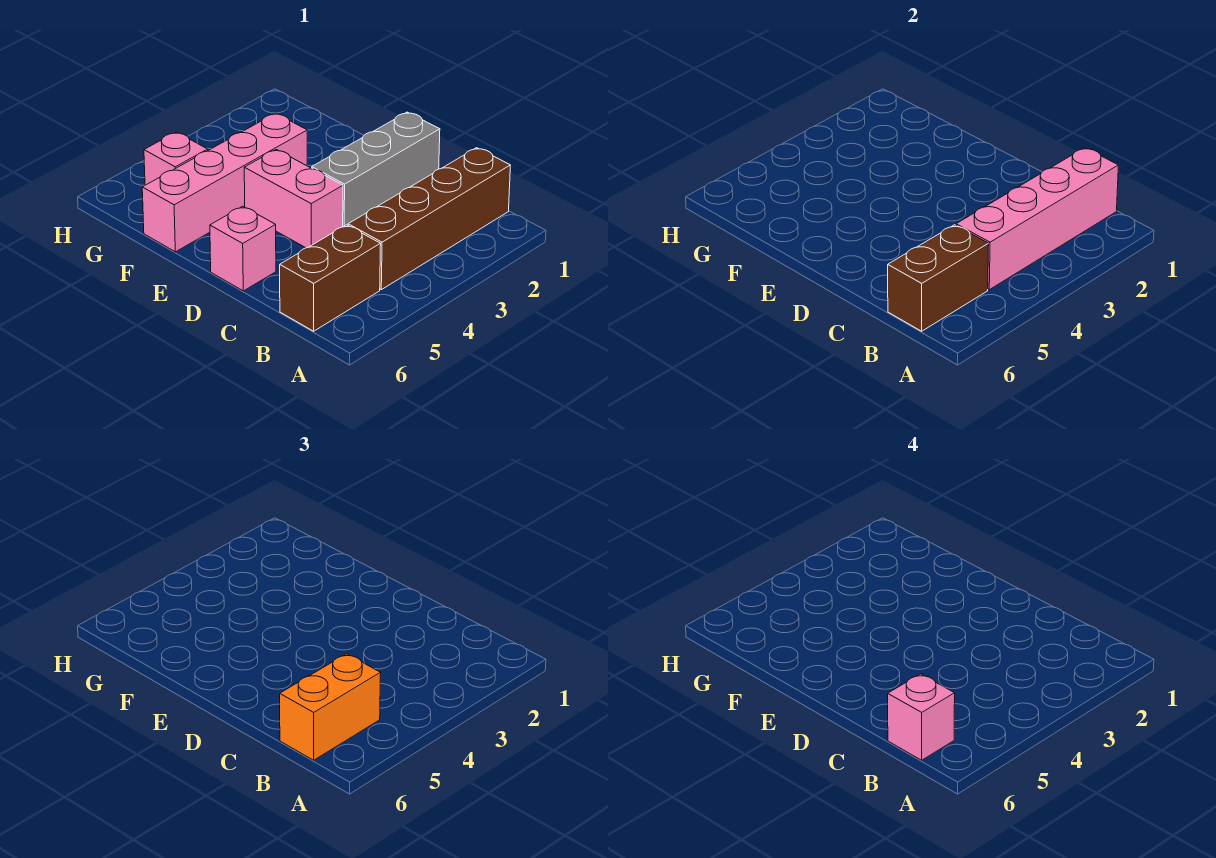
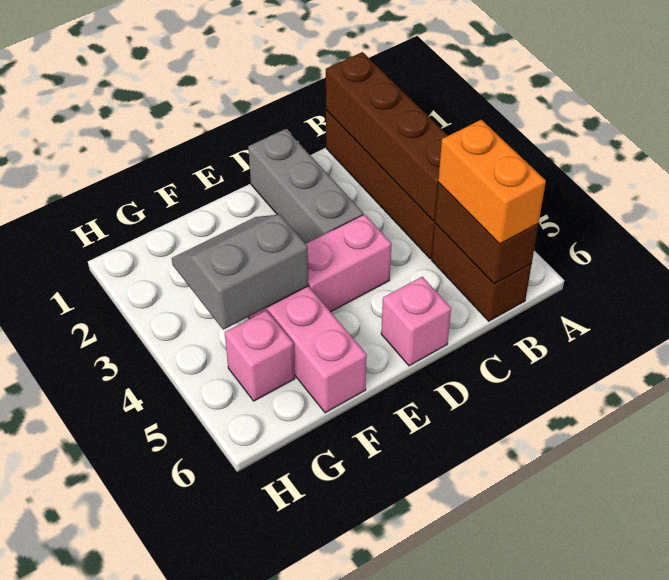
pink 1x4 brick [956,148,1118,290] -> brown 1x4 brick [326,52,448,221]
pink 1x1 brick [888,674,955,760] -> none
none -> grey 2x2 slope [172,215,309,330]

